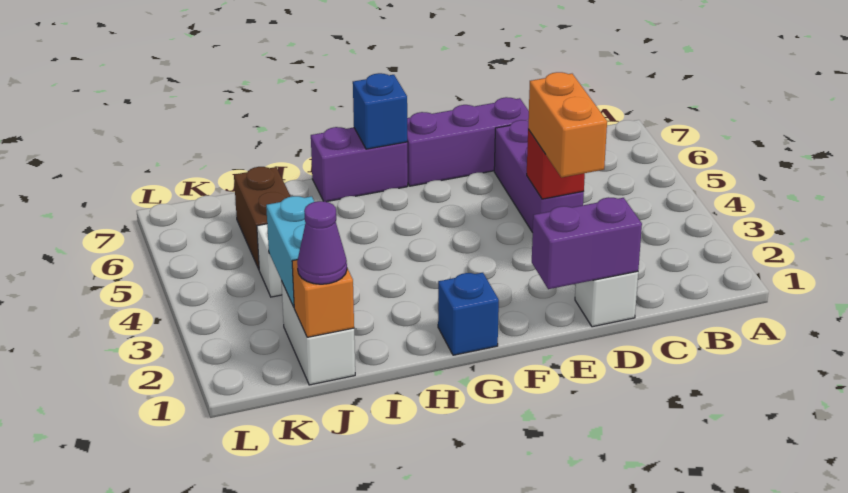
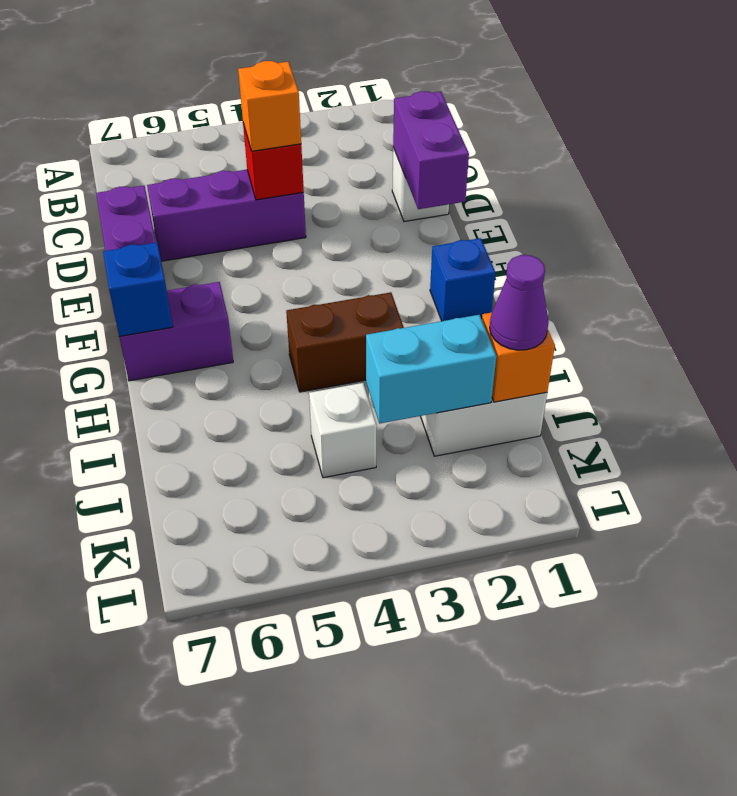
orange 1x2 brick [528,72,607,178] -> orange 1x1 brick [238,61,301,151]
purple 1x2 brick [311,127,408,202] -> purple 1x2 brick turned to [119,282,233,381]
brown 1x2 brick [234,167,291,269] -> brown 1x2 brick moved to [286,292,404,392]

